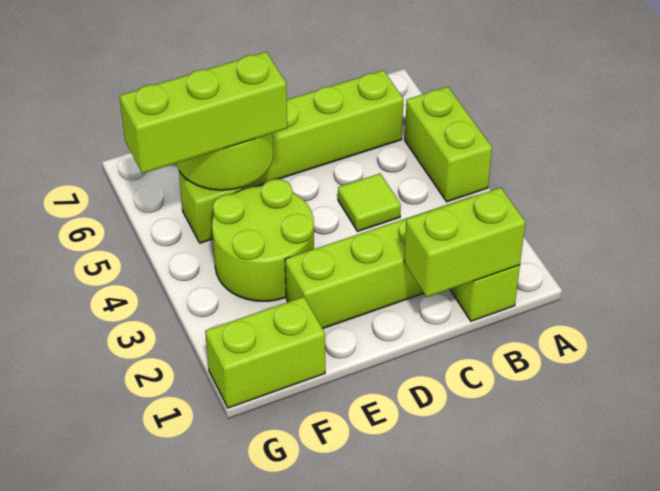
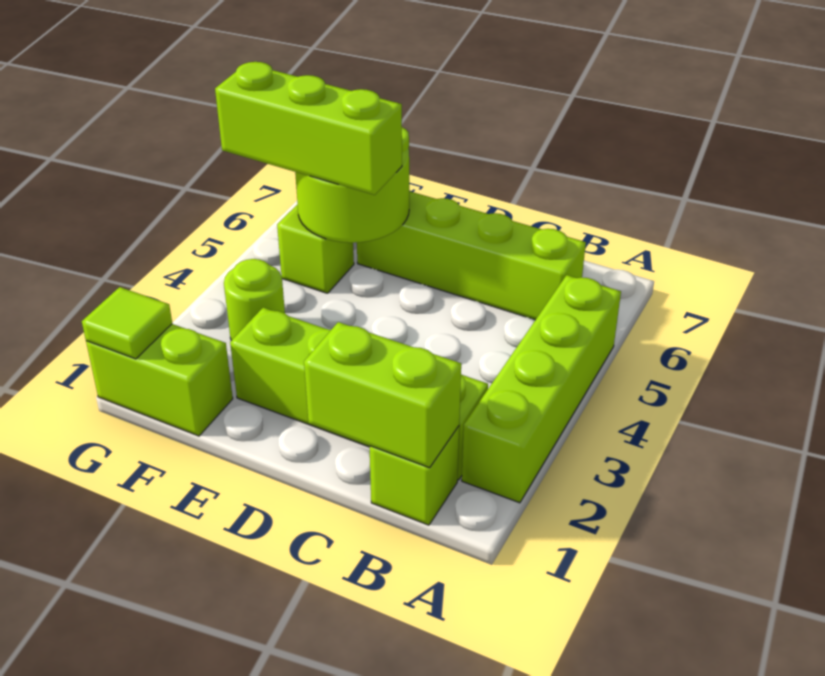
lime 1x2 brick [405,87,492,202] -> lime 1x4 brick [462,275,621,503]
lime 1x1 tile [338,173,401,232] -> lime 1x1 tile moved to [82,287,172,359]
lime 2x2 round brick [212,179,314,301] -> lime 1x1 round brick [224,259,285,341]

